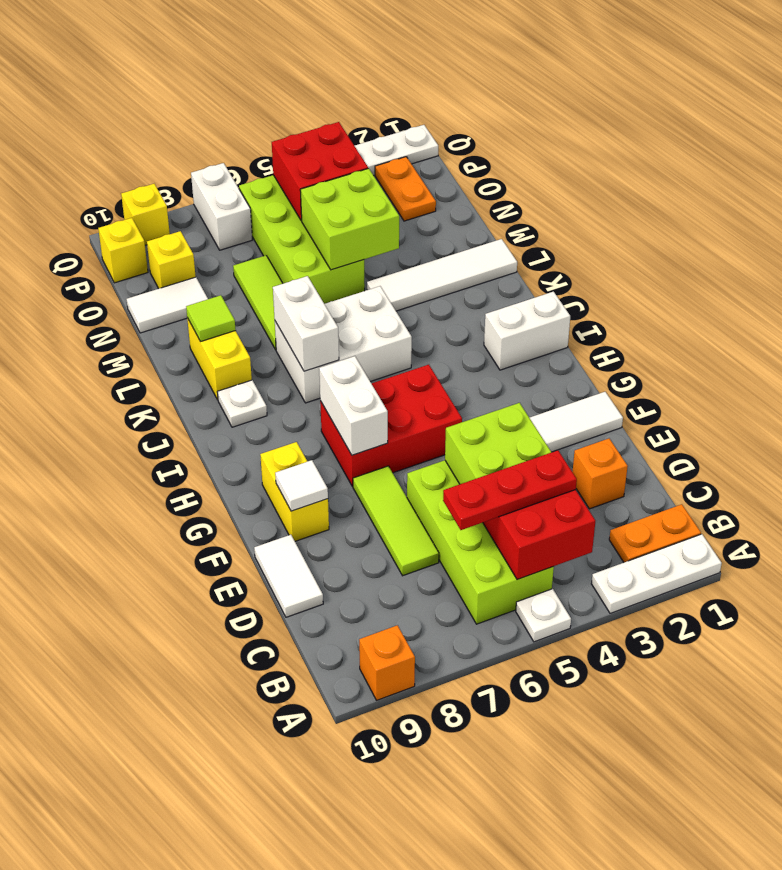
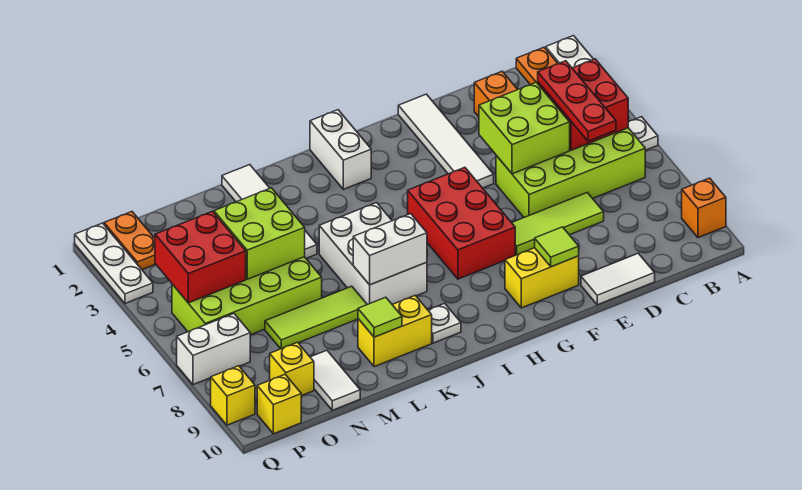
white 1x1 tile [275,460,328,511] -> lime 1x1 tile [535,227,579,267]
white 1x2 brick [319,356,388,455] -> none
orange 1x2 plate [375,157,436,221] -> orange 1x2 plate turned to [104,212,155,270]

